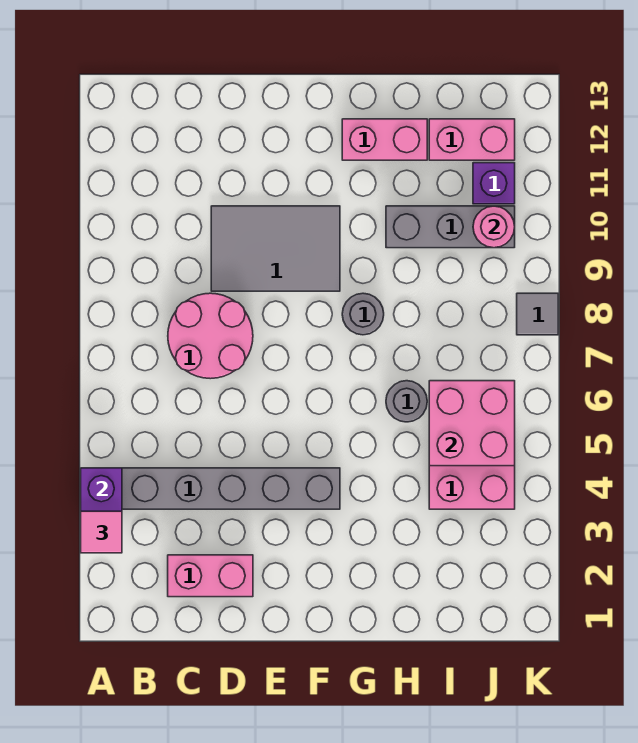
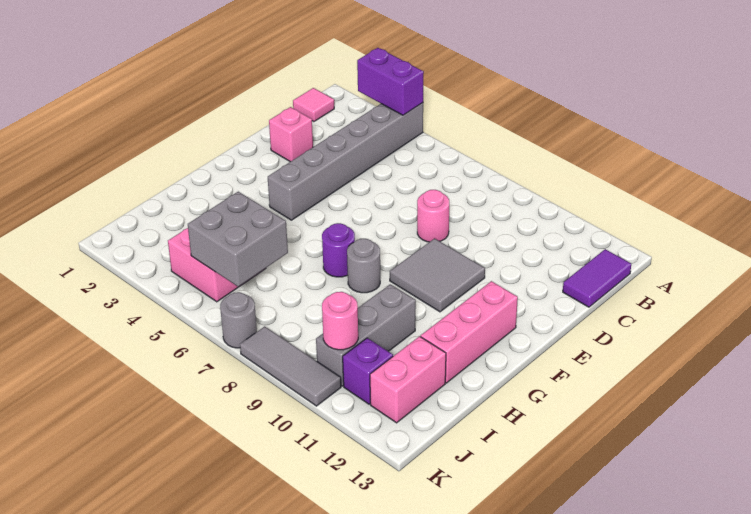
pink 1x1 tile [81,511,122,553] -> pink 1x1 tile moved to [293,88,334,121]
none -> purple 1x2 tile [563,249,631,307]
pink 1x2 brick [168,555,253,597] -> pink 1x1 brick [269,107,313,162]
pink 2x2 round brick [168,293,253,379] -> pink 1x1 round brick [417,190,449,242]
grey 2x3 tile [211,206,340,291] -> grey 2x2 tile [390,239,485,312]
none -> purple 1x1 round brick [322,223,355,277]
pink 1x2 brick [342,119,427,160] -> pink 1x3 brick [421,281,518,383]
grey 1x1 round brick [386,381,427,422] -> grey 1x1 round brick moved to [220,292,257,348]
pink 2x2 brick [429,381,515,466] -> grey 2x2 brick [188,192,288,287]
grey 1x1 tile [517,293,558,335] -> grey 1x3 tile [240,326,341,406]

